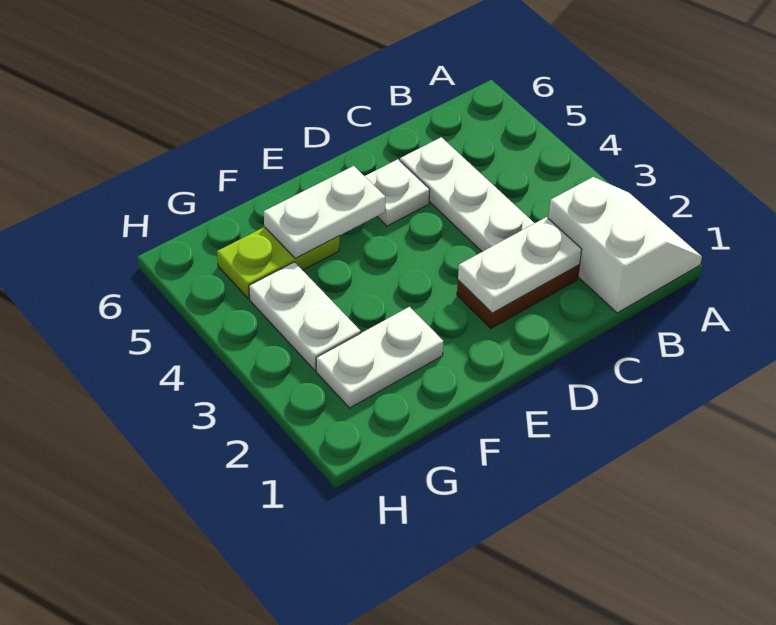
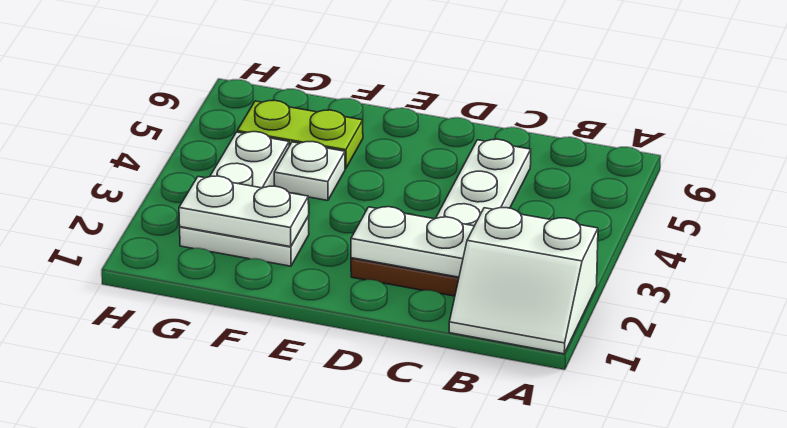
white 2x2 slope [548,177,702,313] -> white 2x2 slope turned to [449,208,598,354]
white 1x1 plate [365,159,430,226] -> white 1x1 plate moved to [274,142,345,200]
white 1x2 plate [264,166,385,258] -> white 1x2 plate moved to [179,176,309,247]

